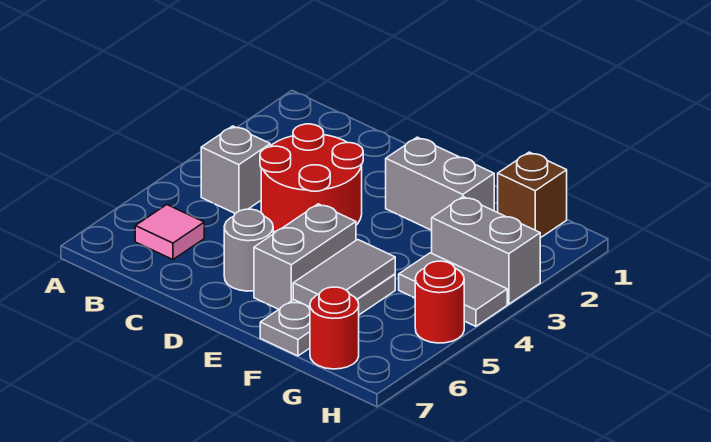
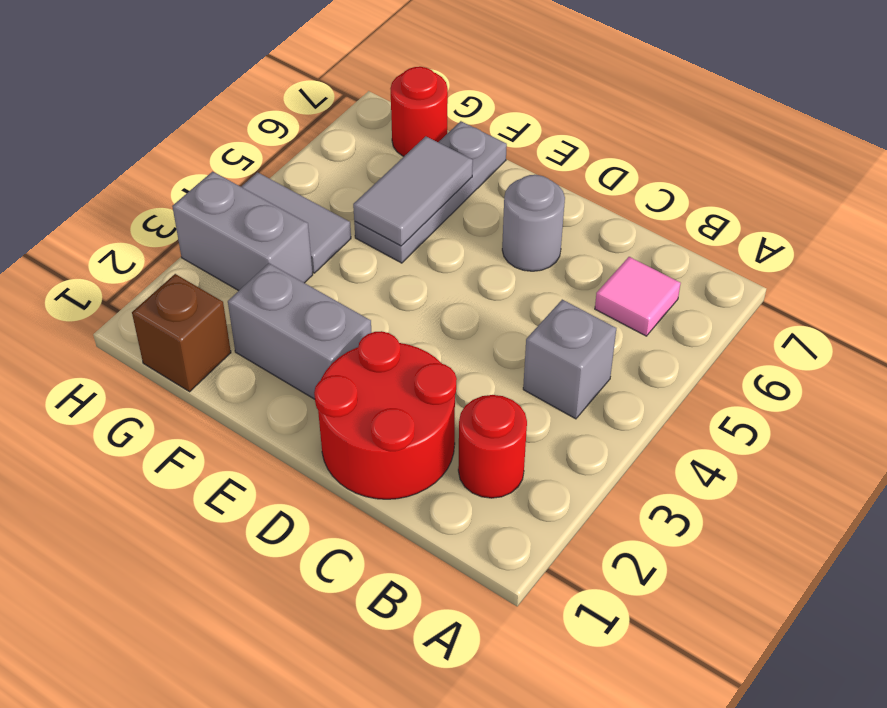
red 2x2 round brick [260,124,363,232] -> red 2x2 round brick moved to [314,331,457,499]
grey 1x2 brick [254,204,356,309] -> none
red 1x1 round brick [415,261,464,343] -> red 1x1 round brick moved to [458,395,527,498]

